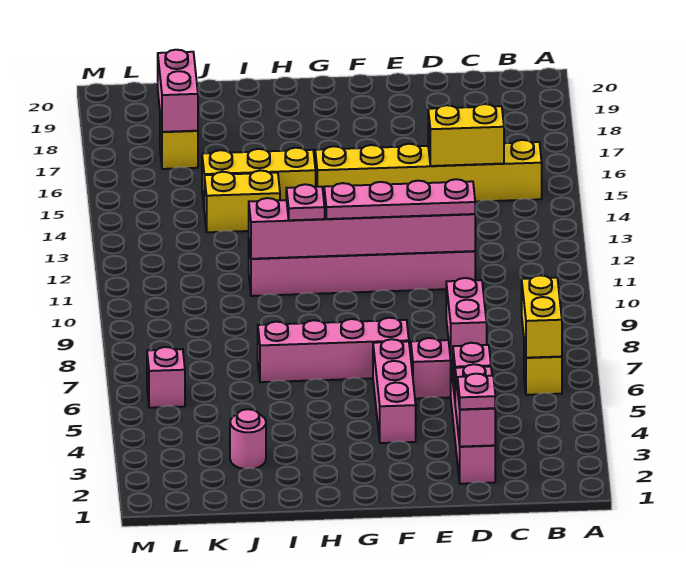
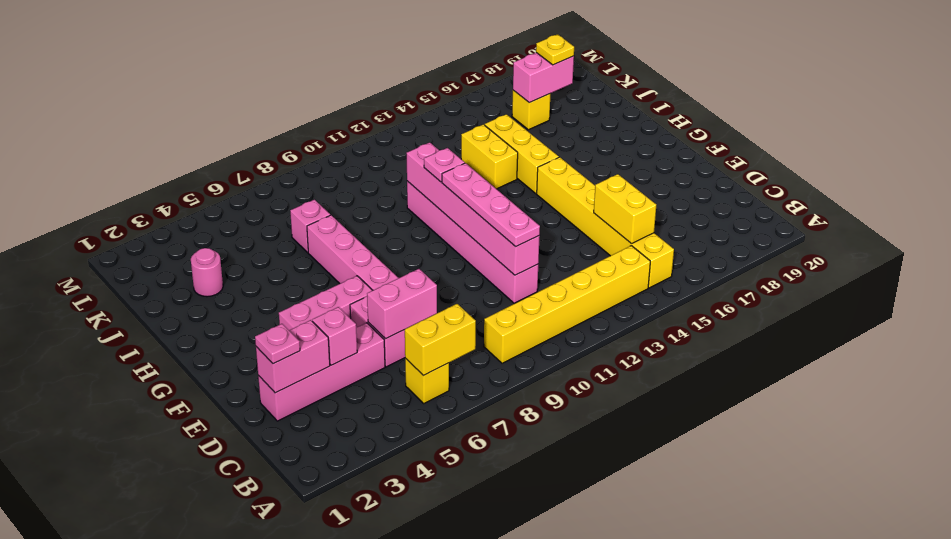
none -> yellow 1x6 brick [484,246,650,363]
none -> yellow 1x1 plate [536,34,574,65]
pink 1x1 brick [147,347,185,408] -> pink 1x1 brick moved to [290,200,330,252]

